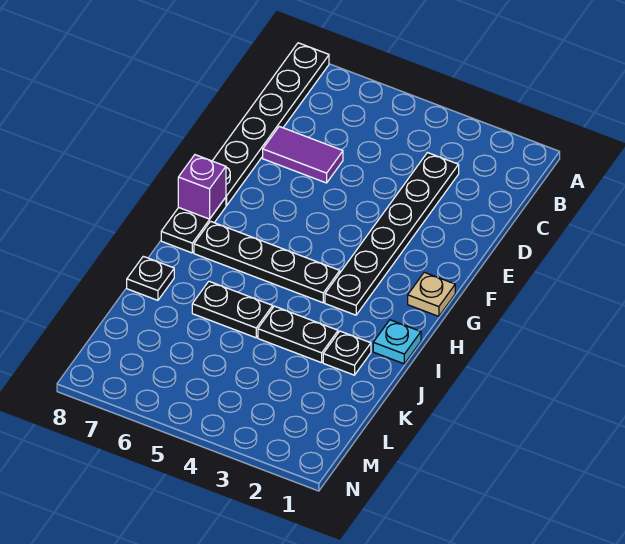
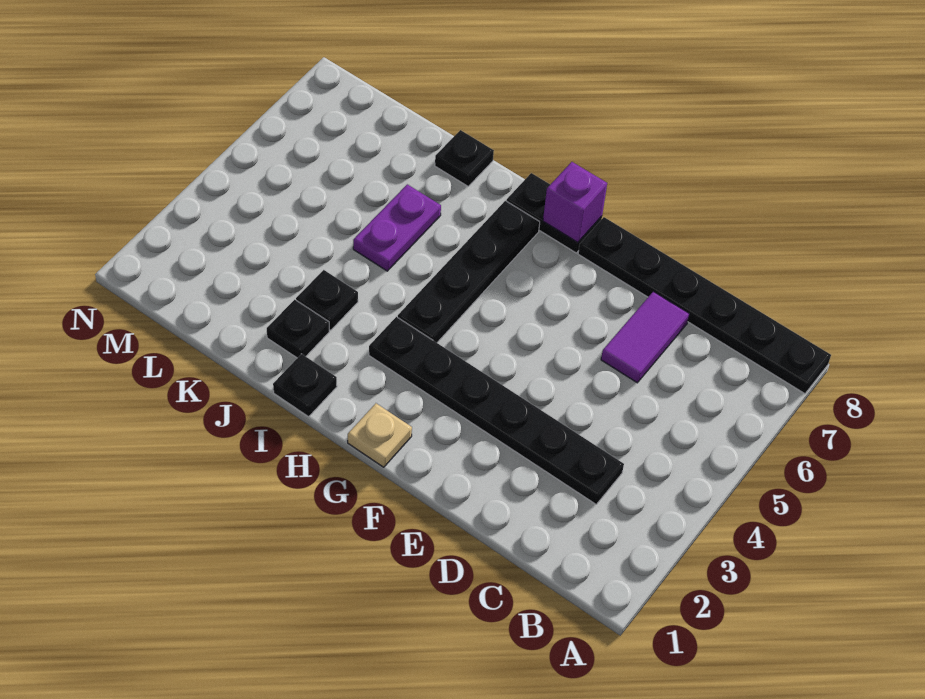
cyan 1x1 plate [373,320,421,364] -> black 1x1 plate [273,354,337,417]
black 1x2 plate [258,306,338,363] -> black 1x1 plate [296,270,358,330]
black 1x2 plate [192,281,273,338] -> purple 1x2 plate [353,184,441,271]

